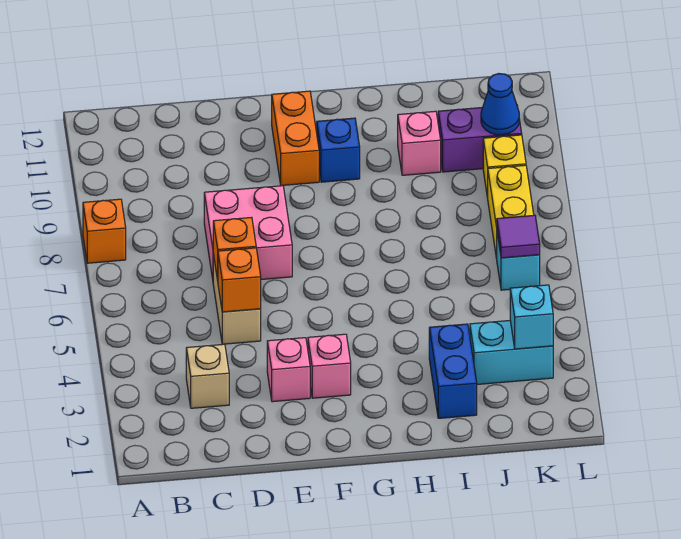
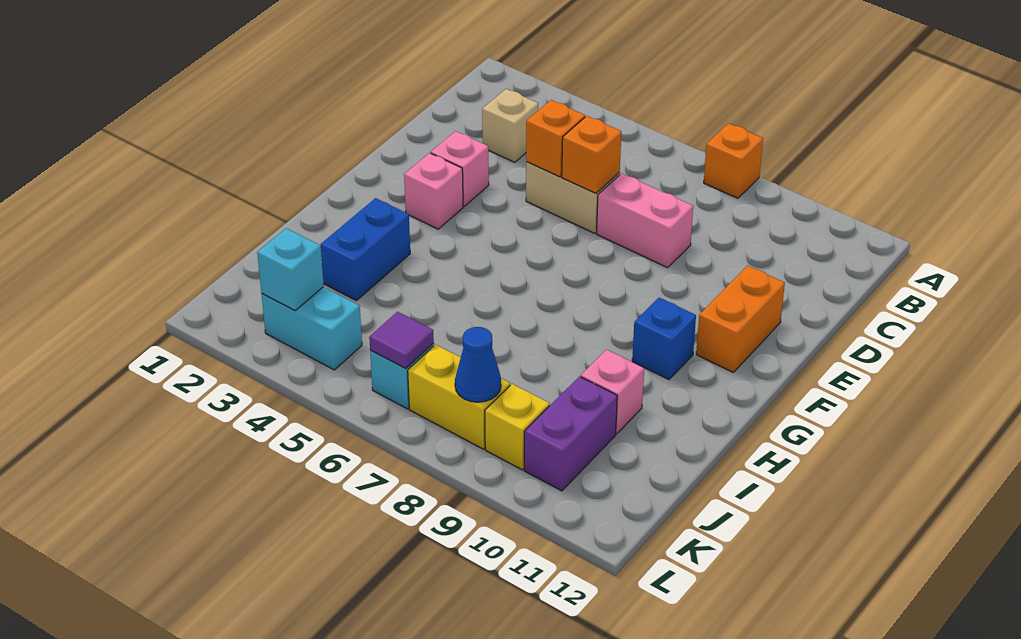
pink 2x2 brick [204,186,292,279] -> pink 1x2 brick [597,173,693,268]
orange 1x2 brick [272,91,319,186] -> orange 1x2 brick turned to [696,266,785,372]
blue 1x2 brick [429,324,477,418] -> blue 1x2 brick turned to [321,198,410,301]
cyan 1x2 brick [470,321,553,384] -> cyan 1x2 brick turned to [262,287,362,370]
blue 1x1 cone [481,74,519,135] -> blue 1x1 cone moved to [455,327,501,402]

